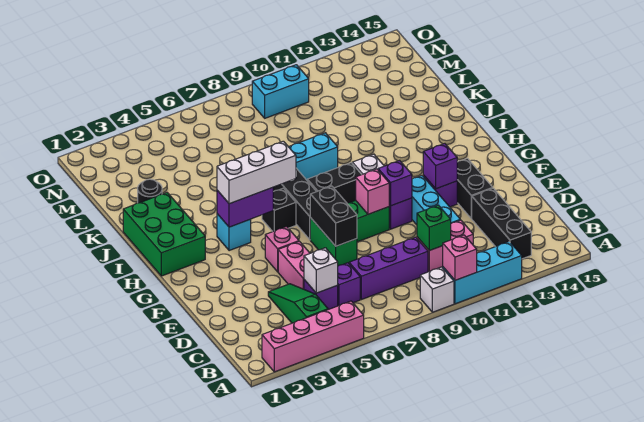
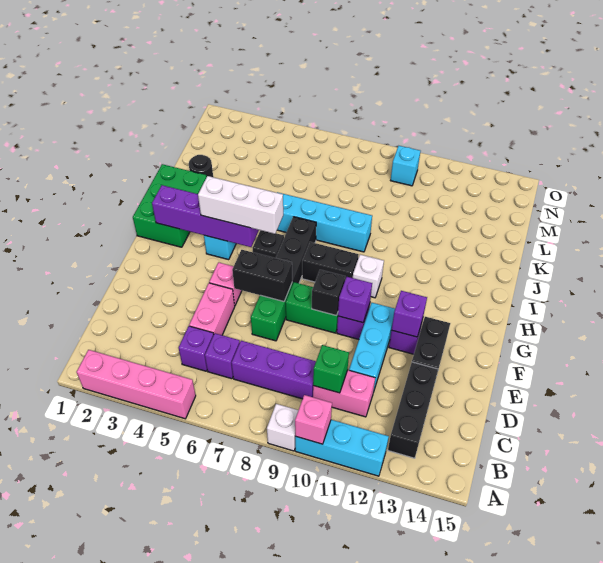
green 1x3 slope [268,284,328,323] -> none
white 1x1 brick [304,248,338,293] -> none
black 1x2 brick [310,186,357,246] -> black 1x2 brick turned to [232,250,292,301]
pink 1x1 brick [356,169,389,214] -> black 1x1 brick [312,270,345,316]
purple 1x2 brick [217,188,273,227] -> purple 1x4 brick [152,185,259,247]
cyan 1x2 brick [252,65,309,118] -> cyan 1x1 brick [391,146,420,186]

